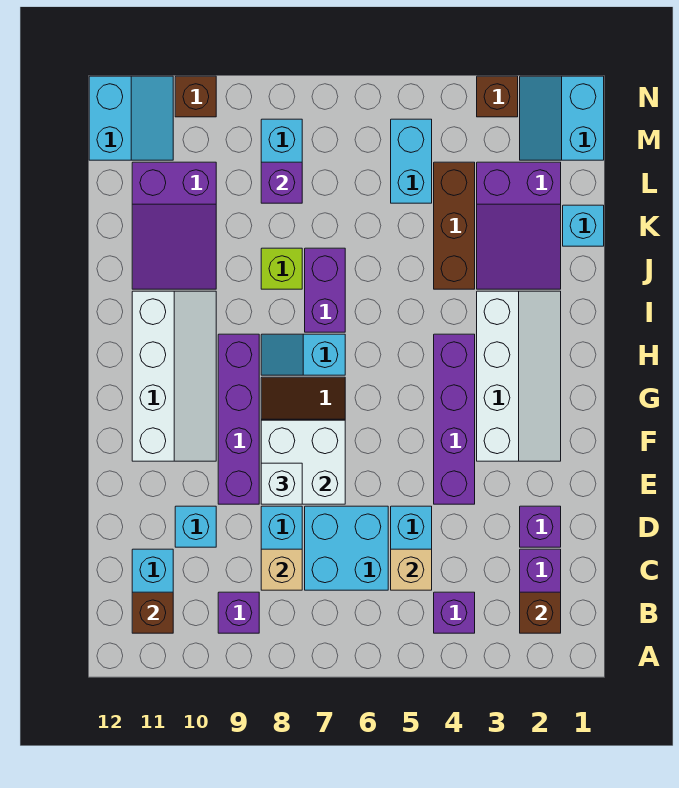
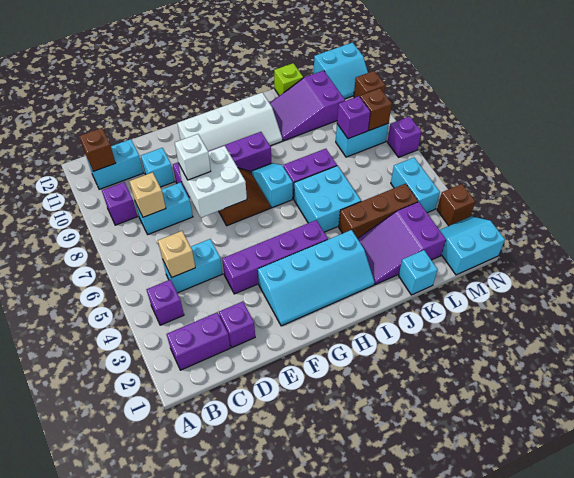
brown 1x1 brick [520,592,561,633] -> brown 1x1 brick moved to [360,88,392,131]
cyan 2x2 brick [305,506,388,590] -> cyan 2x2 brick moved to [294,166,361,232]
white 2x4 slope [477,291,561,461] -> cyan 2x4 slope [258,230,375,326]
lime 1x1 brick [261,248,302,289] -> lime 1x1 brick moved to [274,63,303,96]
cyan 1x2 brick [391,119,432,203] -> cyan 1x2 brick turned to [391,158,440,213]
none -> purple 1x1 brick [387,116,421,157]

